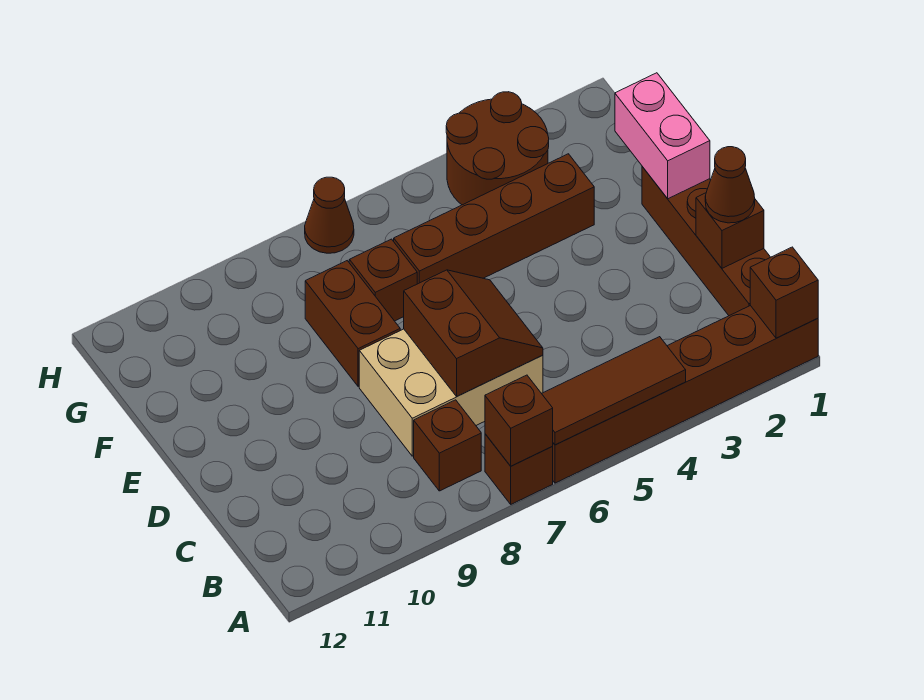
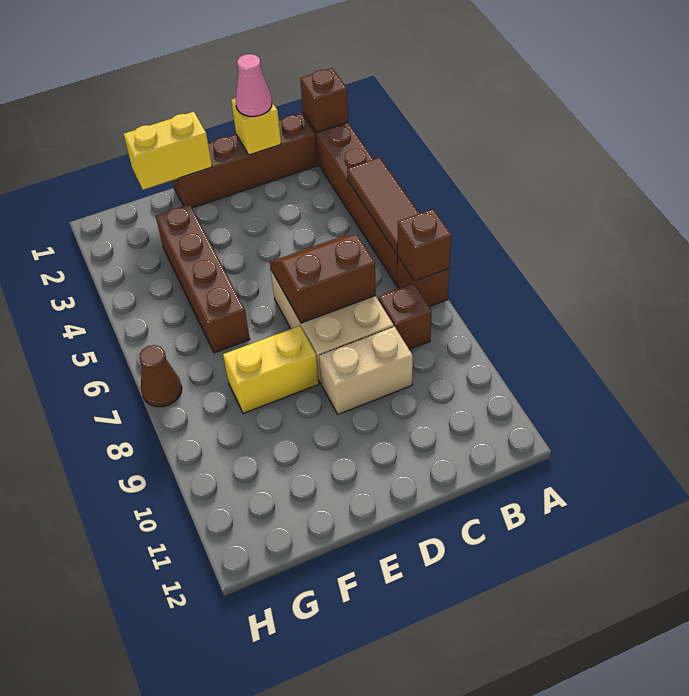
brown 1x1 brick [696,193,764,268] -> yellow 1x1 brick [231,98,281,155]
brown 1x1 cone [705,147,755,223] -> pink 1x1 cone [235,54,272,116]
none -> tan 1x2 brick [319,327,413,414]
pink 1x2 brick [615,73,710,199] -> yellow 1x2 brick [124,112,212,190]
brown 1x2 brick [305,261,400,386] -> yellow 1x2 brick [223,326,319,413]
brown 1x1 brick [349,239,417,321] -> none
brown 2x2 round brick [446,92,549,205] -> none

